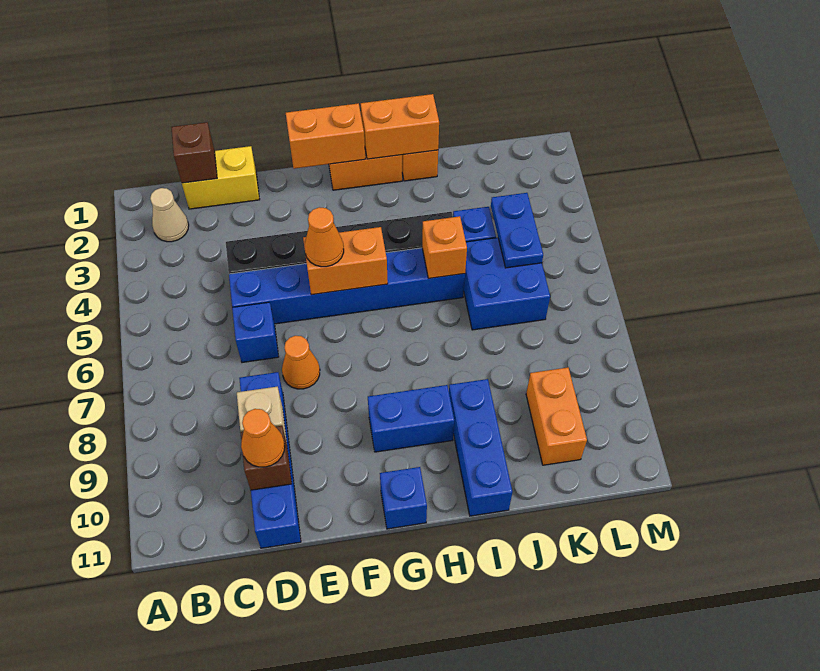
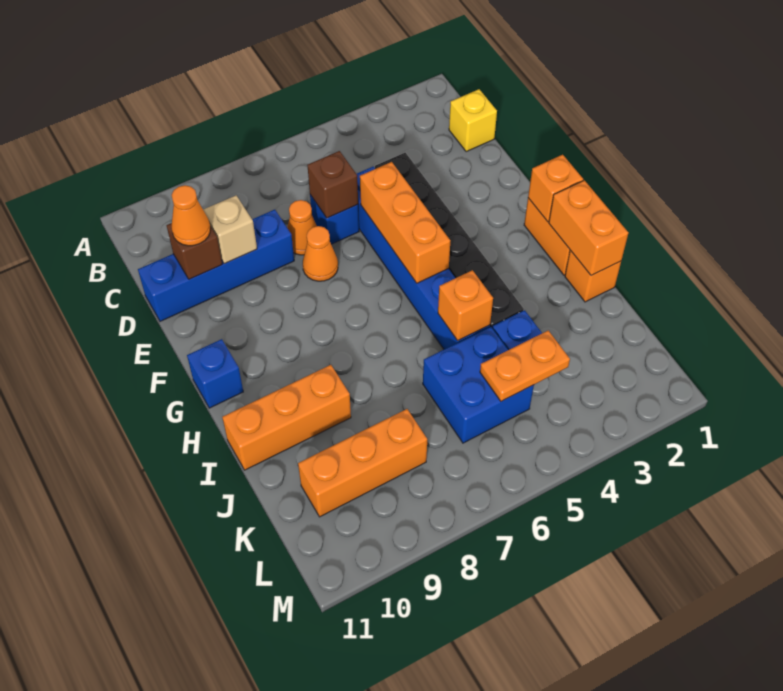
tan 1x1 cone [150,188,189,242] -> none
yellow 1x2 brick [182,146,260,209] -> yellow 1x1 brick [449,89,497,152]
brown 1x1 brick [171,122,217,183] -> brown 1x1 brick moved to [307,151,358,218]
orange 1x2 brick [286,103,365,169] -> orange 1x1 brick [528,155,583,222]
orange 1x2 brick [303,227,388,295] -> orange 1x3 brick [360,162,450,283]
orange 1x1 cone [305,207,344,267] -> orange 1x1 cone moved to [287,200,317,255]
blue 1x2 brick [368,385,454,452] -> none
blue 1x3 brick [449,379,512,516] -> orange 1x3 brick [222,365,351,470]
blue 1x2 plate [491,193,543,268] -> orange 1x2 plate [480,331,570,401]
orange 1x2 brick [526,367,587,465] -> orange 1x3 brick [298,409,427,517]

